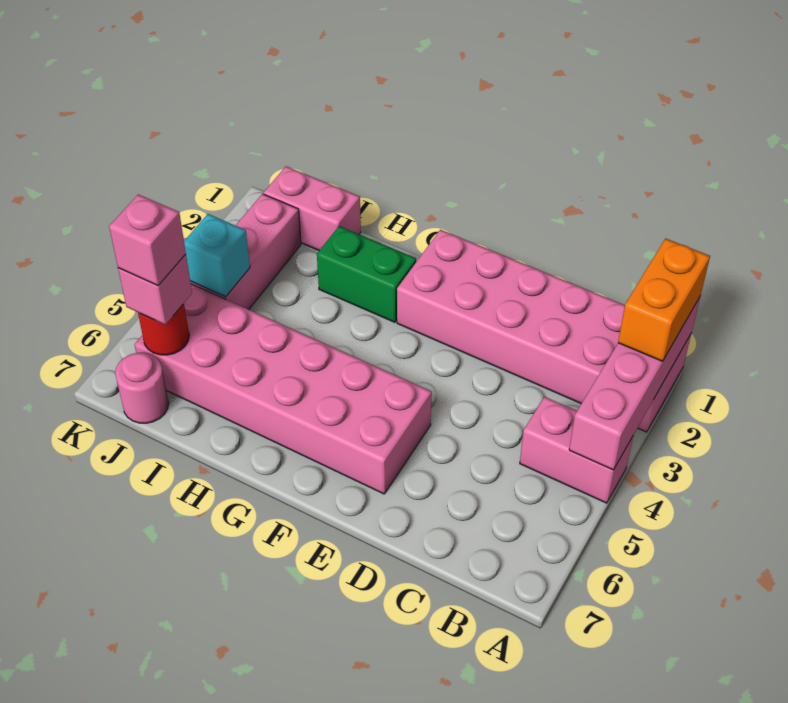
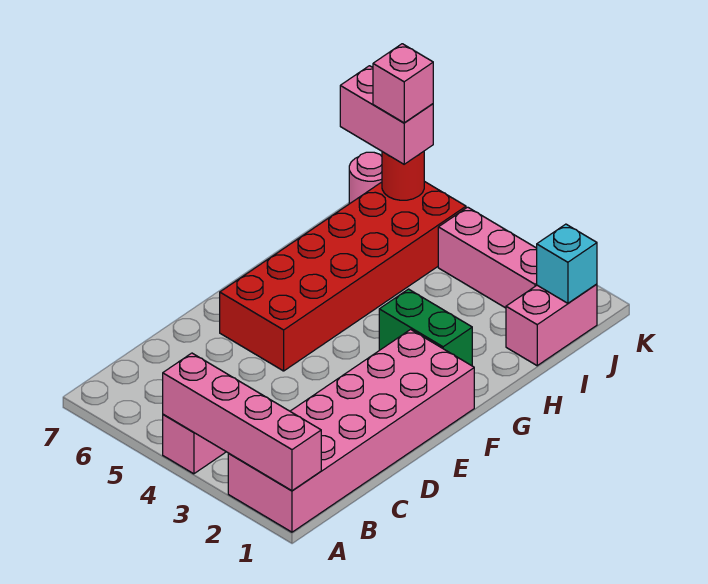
orange 1x2 brick [618,238,710,361] -> none
pink 2x6 brick [135,284,432,494] -> red 2x6 brick [220,181,466,371]
green 1x2 brick [317,226,416,322] -> green 1x2 brick turned to [379,289,472,366]
cyan 1x1 brick [184,214,250,297] -> cyan 1x1 brick moved to [537,224,597,303]
pink 1x1 brick [118,254,192,325] -> pink 1x2 brick [340,66,433,164]

